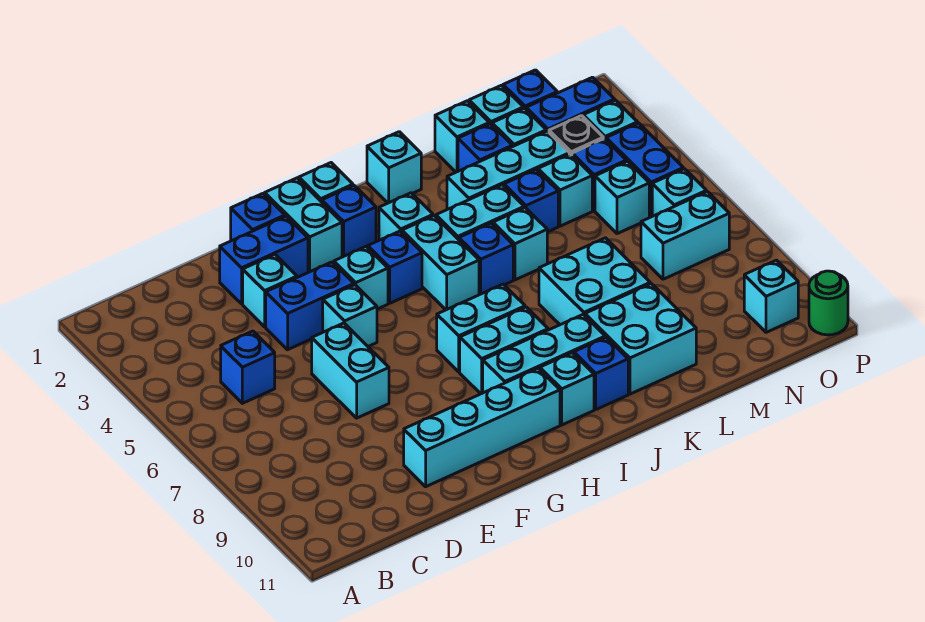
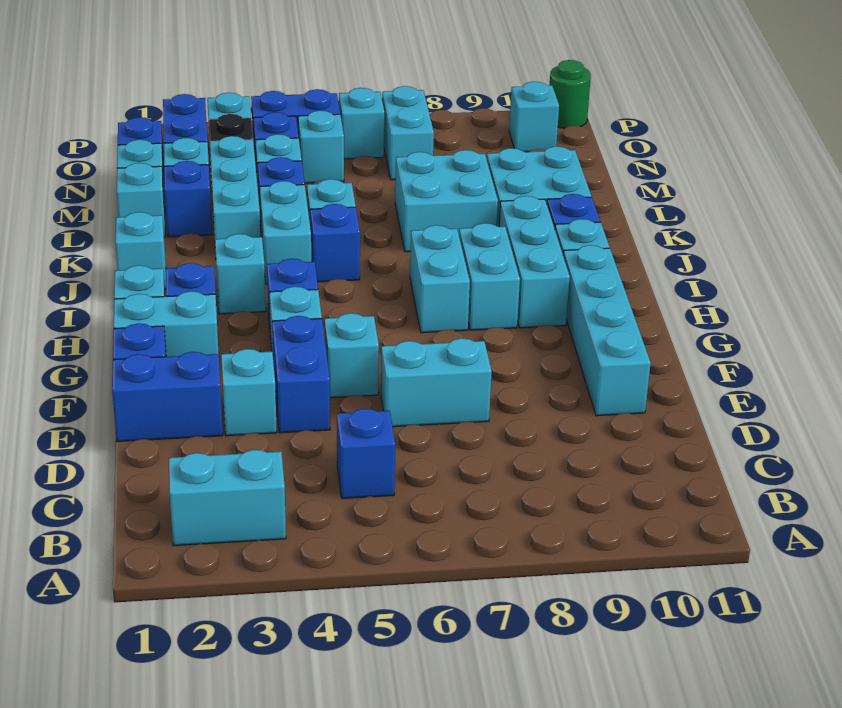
blue 1x2 brick [220,216,308,304] -> blue 1x2 brick turned to [112,352,223,441]
cyan 1x2 brick [402,216,479,310] -> cyan 1x2 brick moved to [169,450,286,546]

